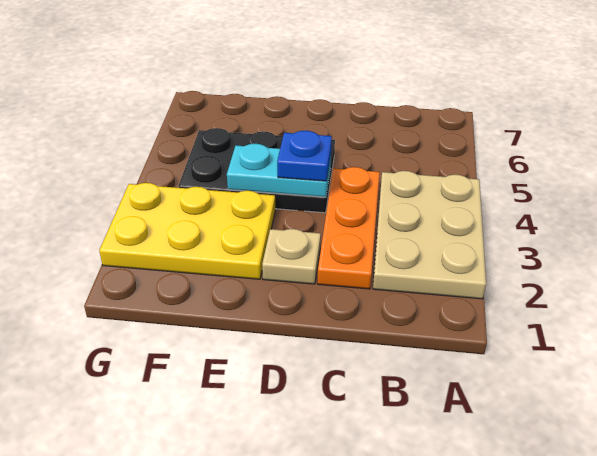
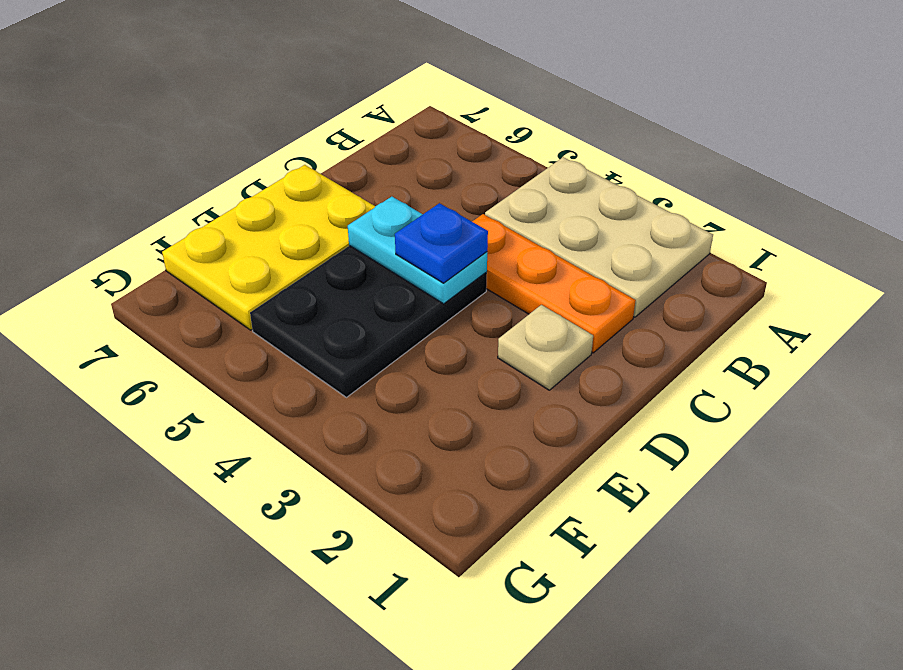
cyan 1x2 plate [227,144,331,197] -> cyan 1x2 plate turned to [348,197,487,304]
yellow 2x3 plate [99,183,275,279] -> yellow 2x3 plate moved to [162,165,375,330]

